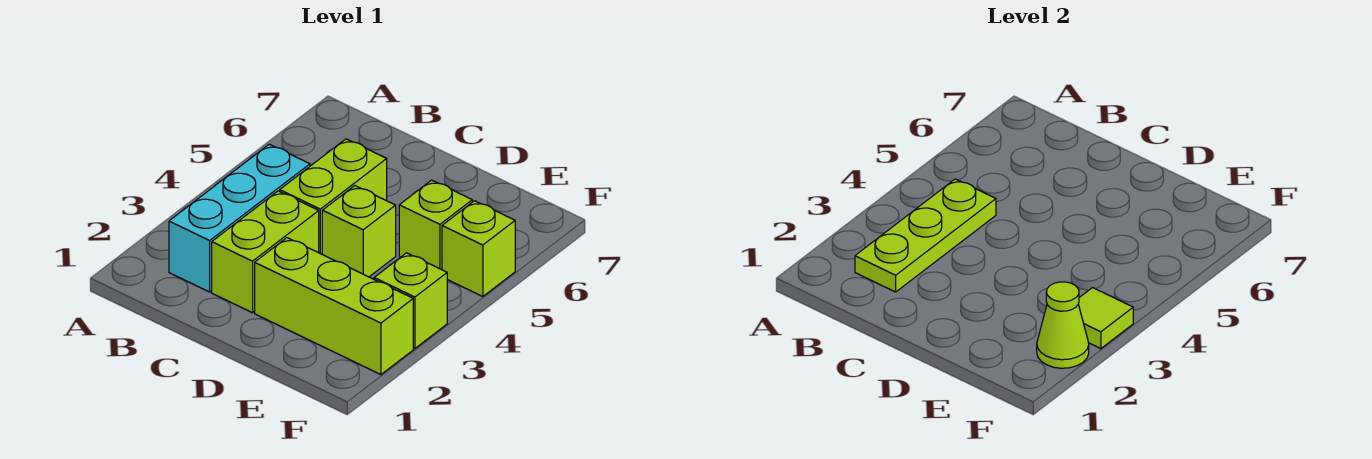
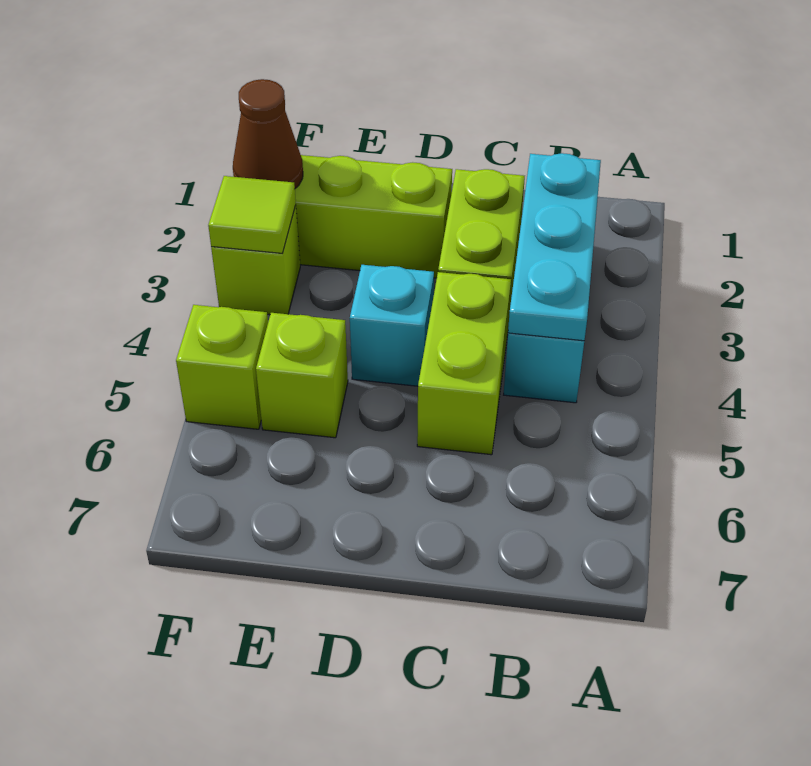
lime 1x3 plate [855,179,996,292] -> cyan 1x3 plate [508,153,601,341]
lime 1x1 brick [322,186,396,277] -> cyan 1x1 brick [350,265,434,386]
lime 1x1 cone [1037,282,1089,368] -> brown 1x1 cone [233,79,303,188]

